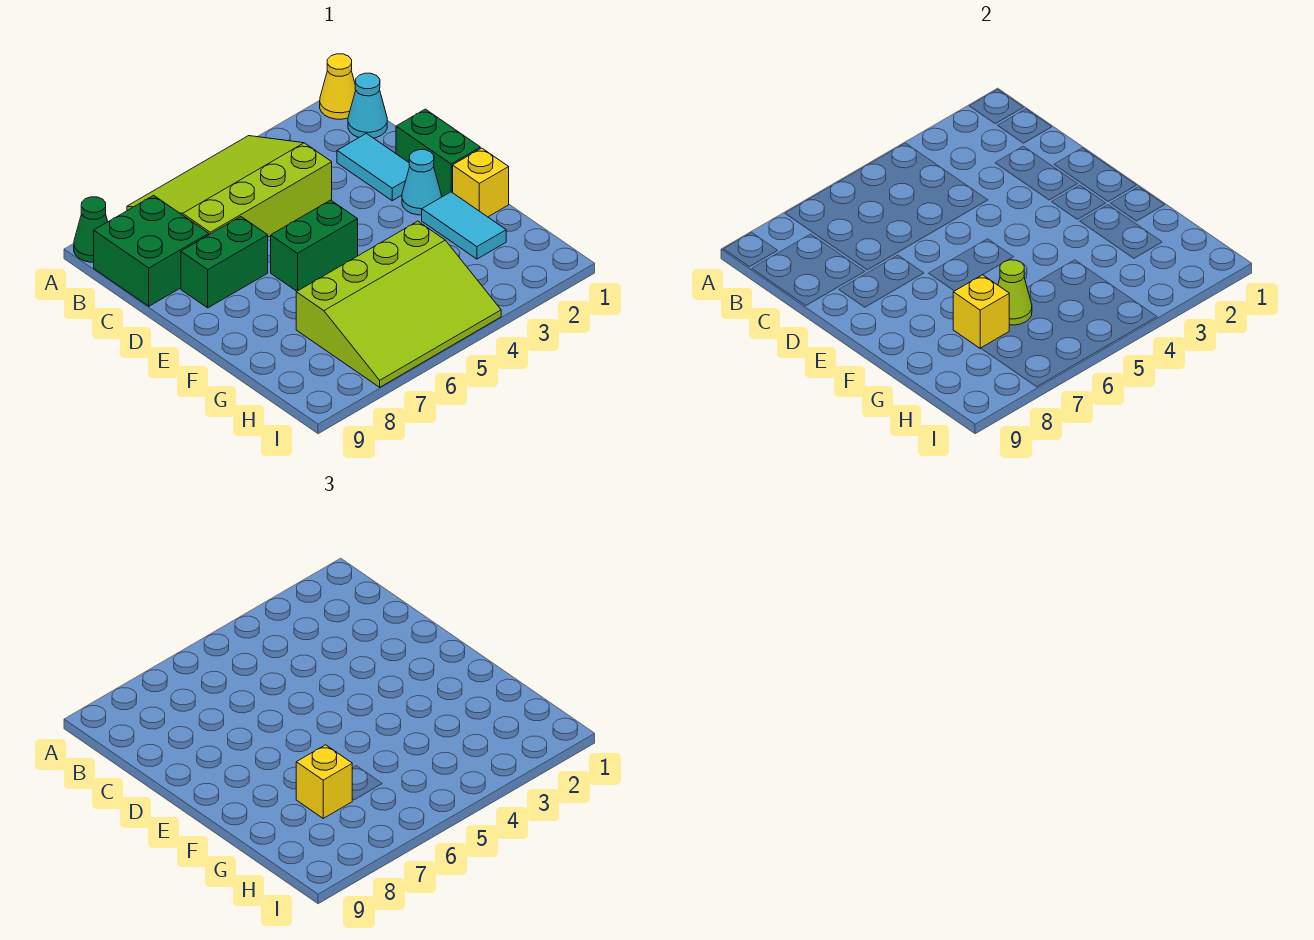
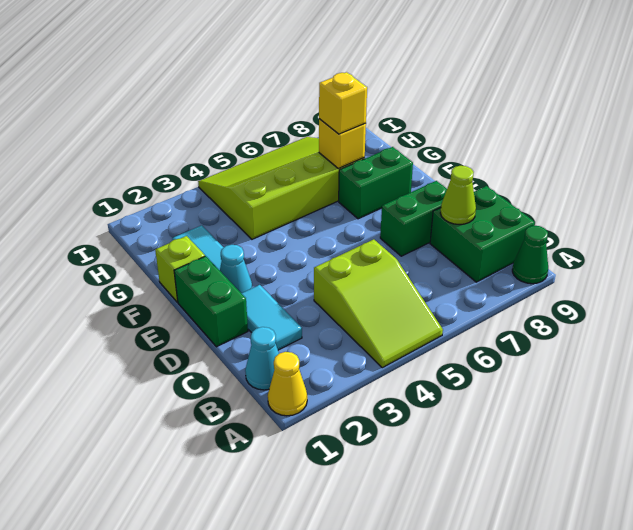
lime 3x4 slope [127,136,332,237] -> lime 2x3 slope [314,239,443,368]
green 1x2 brick [271,200,358,291] -> green 1x2 brick moved to [339,147,413,219]
yellow 1x1 brick [453,148,509,217] -> lime 1x1 brick [155,236,205,302]
lime 1x1 cone [998,260,1032,325] -> lime 1x1 cone moved to [440,166,476,225]

